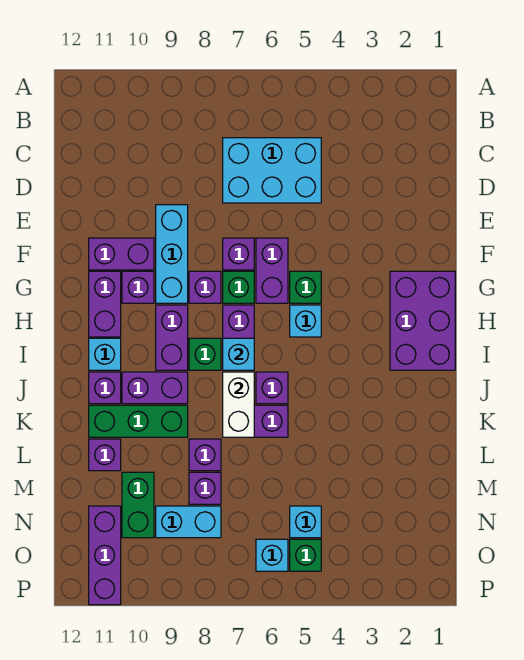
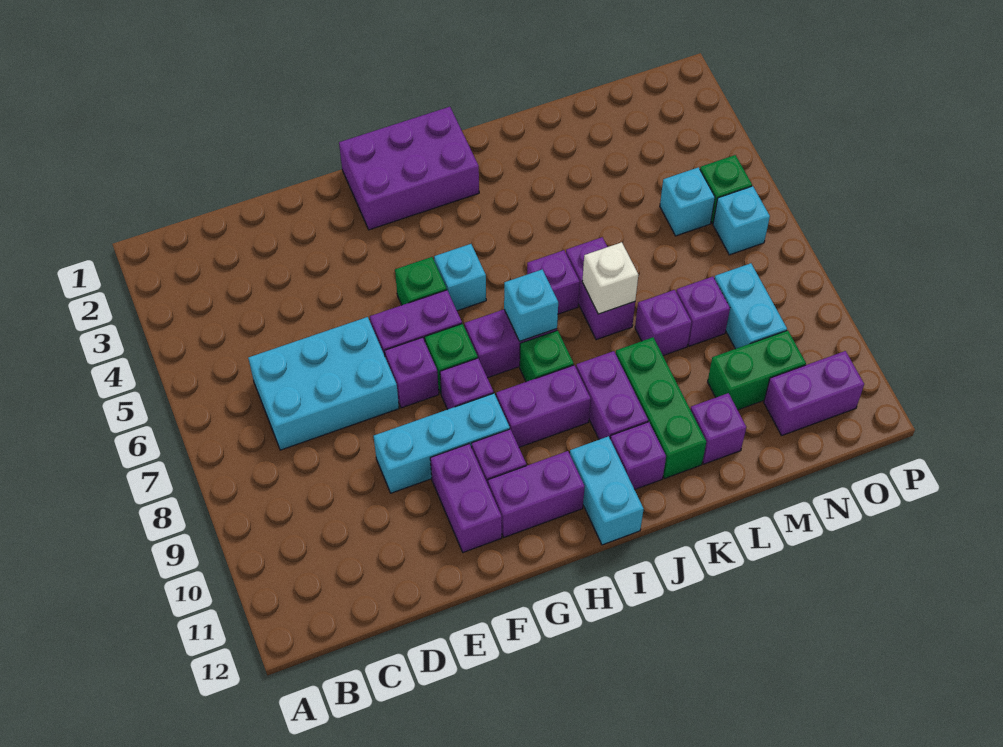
cyan 2x3 brick [223,138,321,203] -> cyan 2x3 brick turned to [248,317,399,450]
cyan 1x1 brick [89,338,121,370] -> cyan 1x2 brick [570,436,644,545]
white 1x2 brick [223,372,254,437] -> white 1x1 brick [582,242,638,314]
purple 1x3 brick [89,506,121,605] -> purple 1x2 brick [764,351,864,435]

